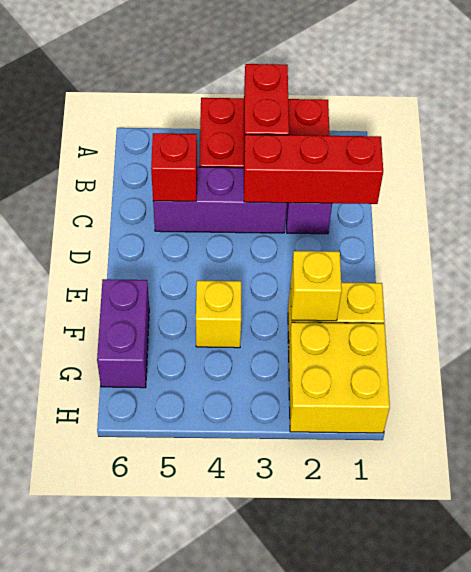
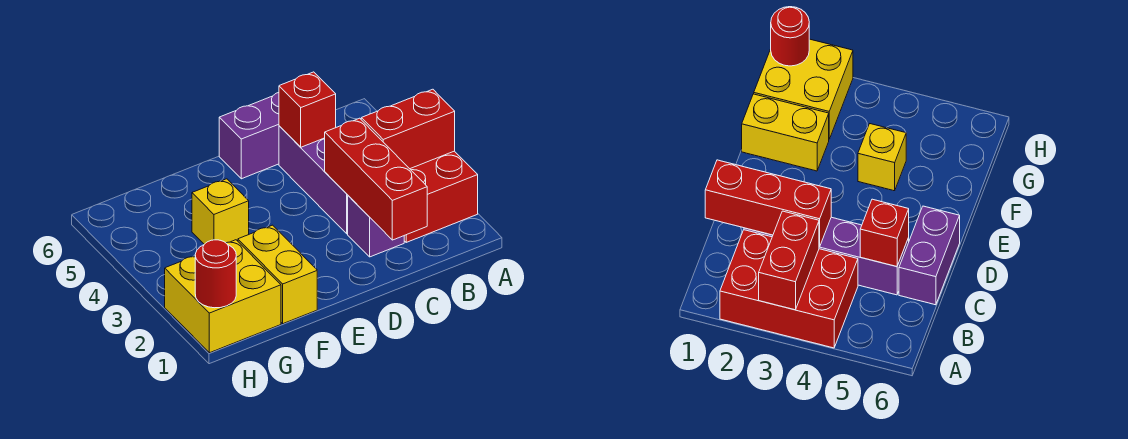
yellow 1x1 brick [291,251,342,321] -> none
purple 1x2 brick [97,279,149,388] -> purple 1x2 brick moved to [219,92,279,179]
none -> red 1x1 round brick [195,240,236,308]

